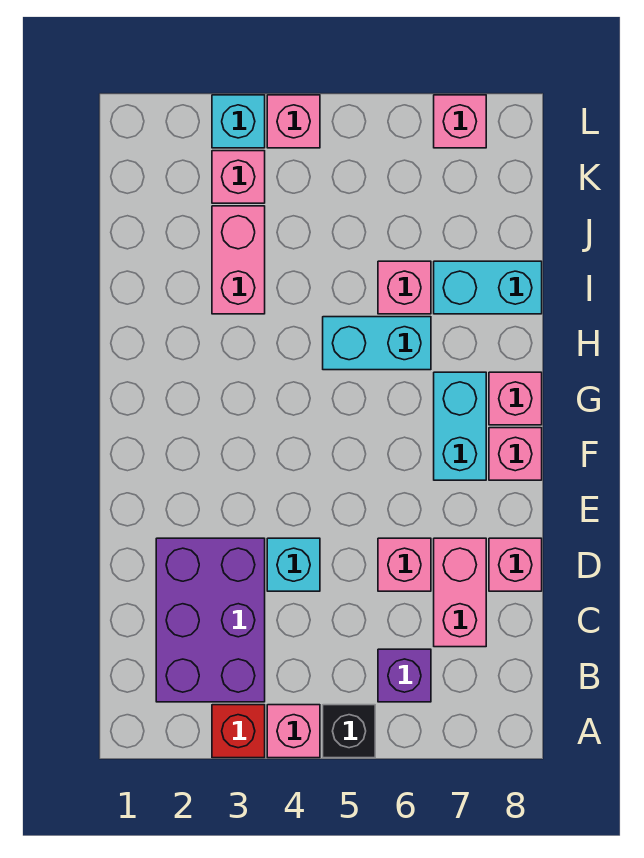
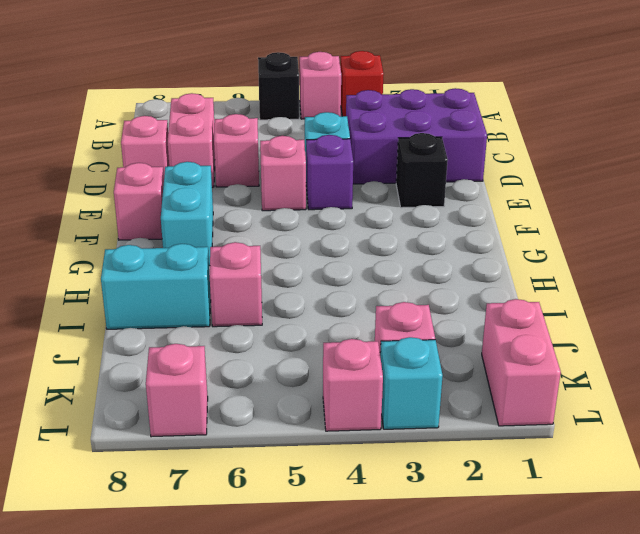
purple 2x3 brick [156,538,265,702] -> purple 2x3 brick turned to [346,88,487,184]
purple 1x1 brick [378,649,431,702] -> purple 1x1 brick moved to [306,135,353,210]
none -> black 1x1 brick [396,133,448,208]
pink 1x1 brick [489,372,542,425] -> pink 1x1 brick moved to [260,136,306,211]
cyan 1x2 brick [323,317,431,370] -> none
pink 1x2 brick [212,206,265,314] -> pink 1x2 brick moved to [482,299,561,426]

